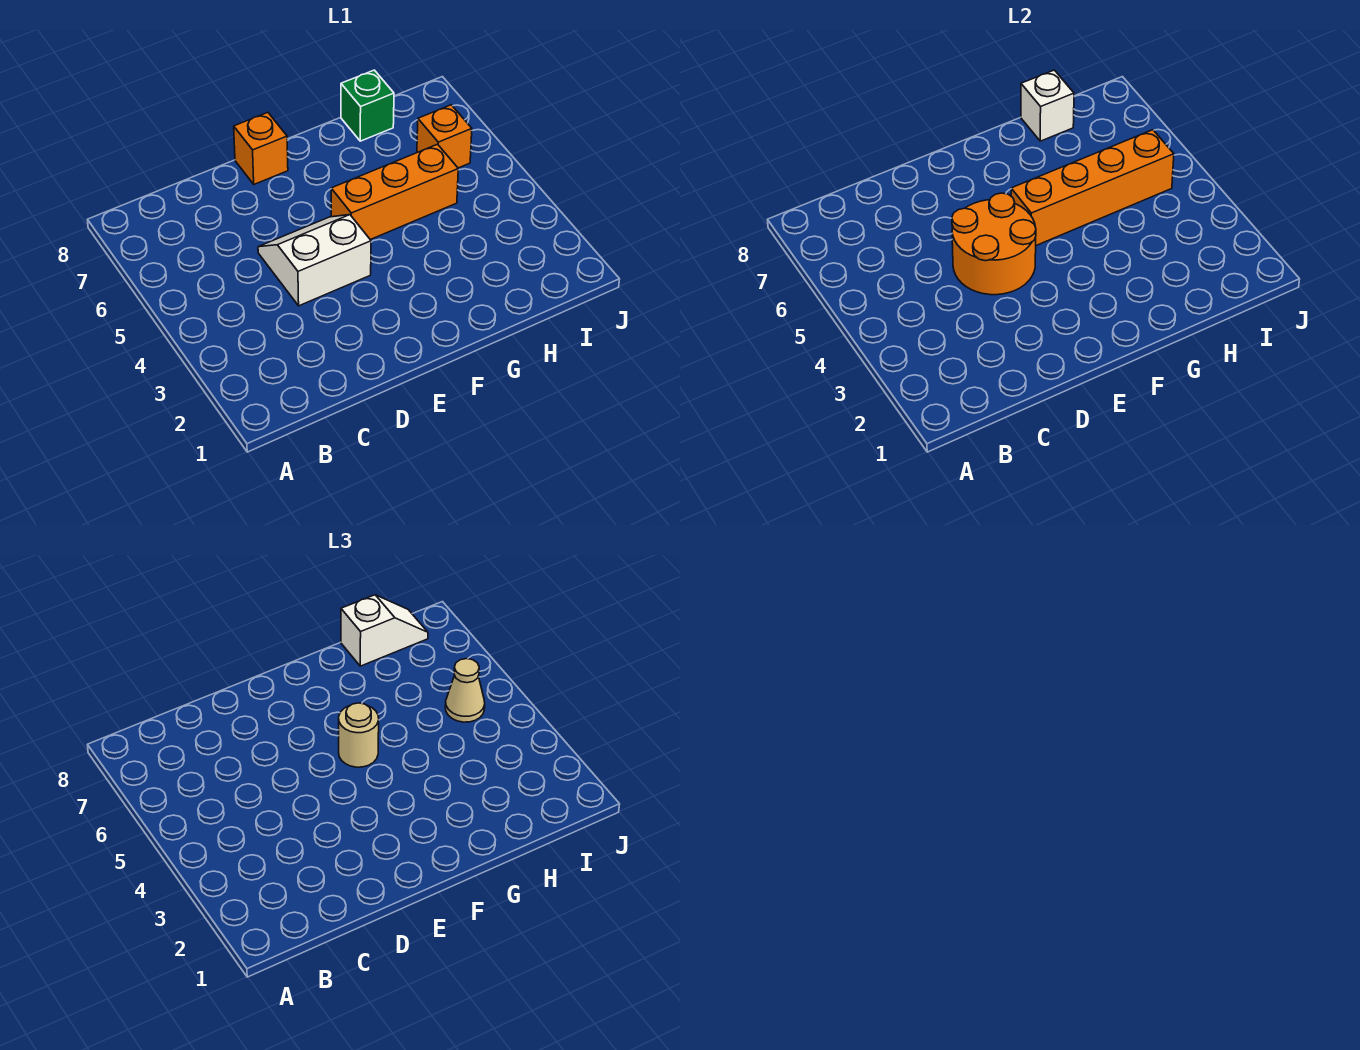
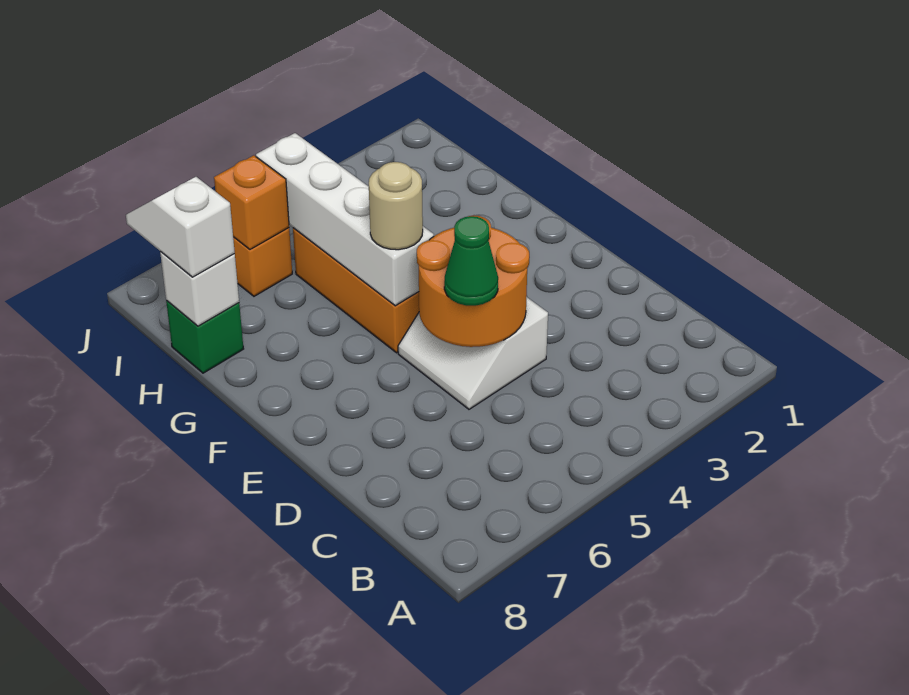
none -> green 1x1 cone [444,216,498,306]
orange 1x1 brick [234,113,288,184] -> orange 1x1 brick moved to [214,155,289,249]
orange 1x4 brick [1011,130,1174,245] -> white 1x4 brick [256,133,434,306]
tan 1x1 cone [445,659,485,722] -> none

